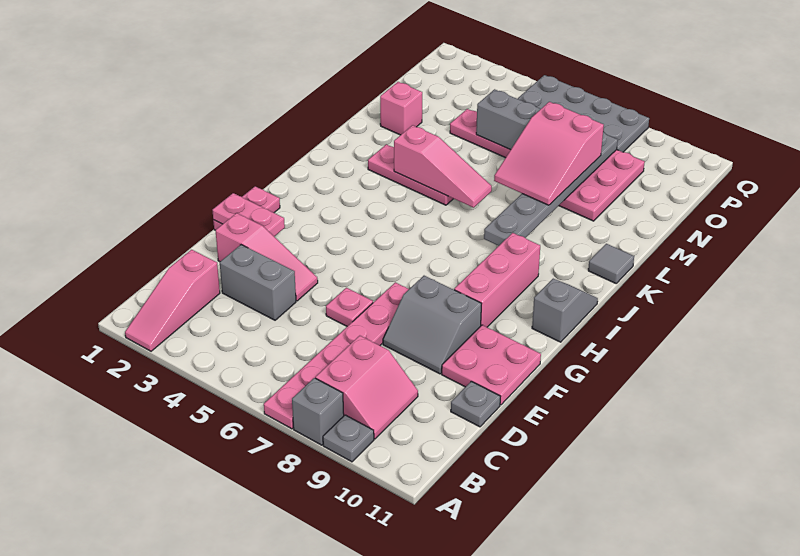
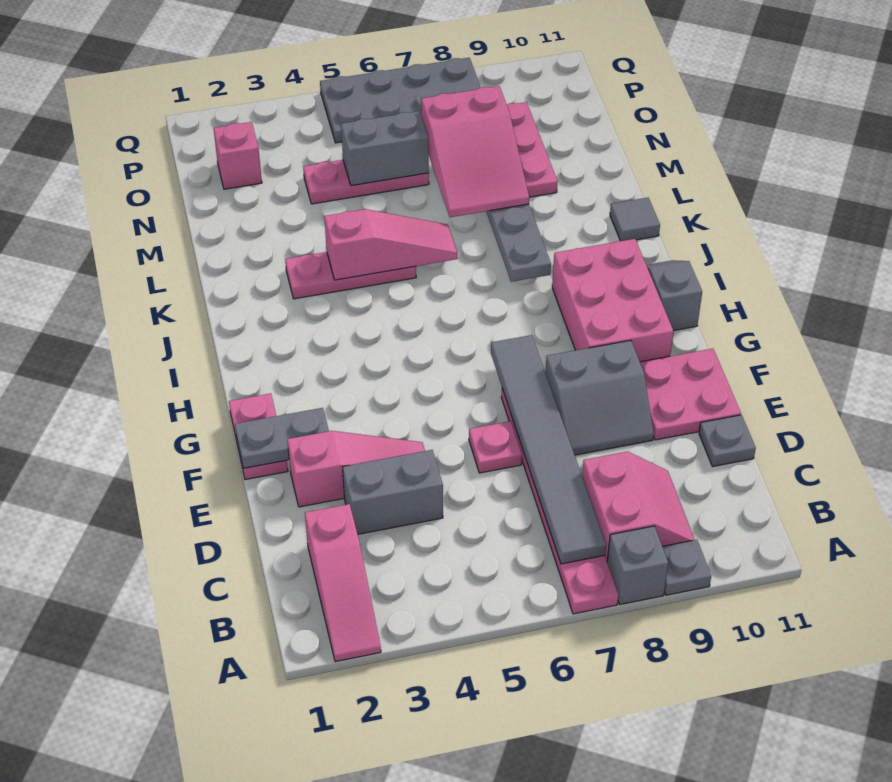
none -> grey 1x6 tile [491,335,606,564]
pink 1x2 plate [212,193,285,236] -> grey 1x2 plate [235,408,329,468]
pink 1x3 brick [454,233,540,327] -> pink 2x3 brick [552,239,674,362]
pink 1x1 brick [380,82,422,135] -> pink 1x1 brick moved to [213,122,262,189]

